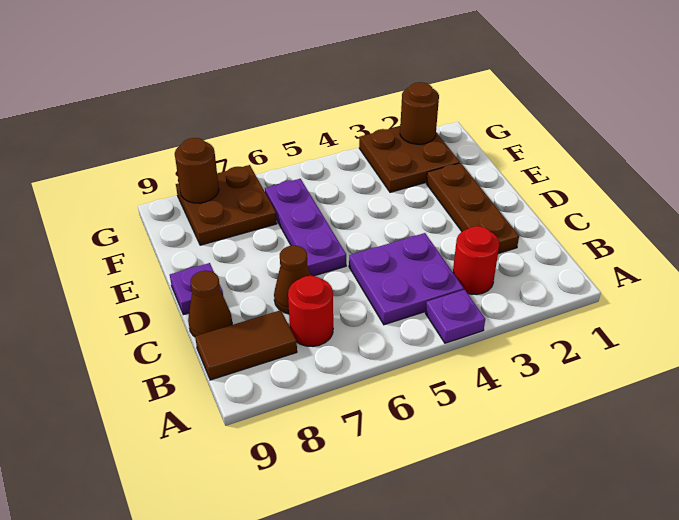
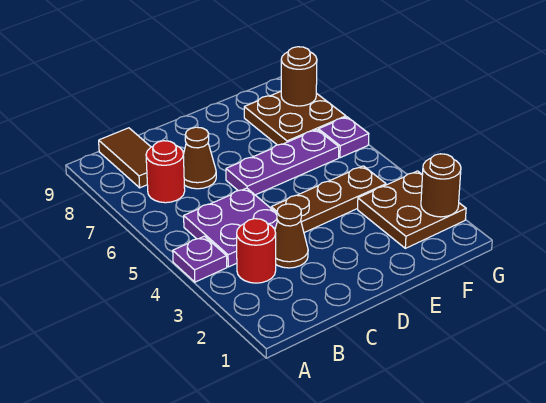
brown 1x3 plate [426,163,519,254] -> brown 1x3 plate moved to [271,166,386,233]
brown 1x1 cone [188,271,232,337] -> brown 1x1 cone moved to [275,204,308,268]
purple 1x1 plate [170,263,223,315] -> purple 1x1 plate moved to [318,117,369,158]

